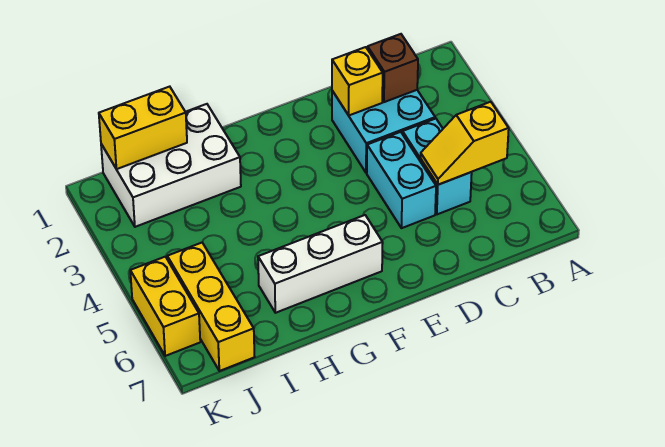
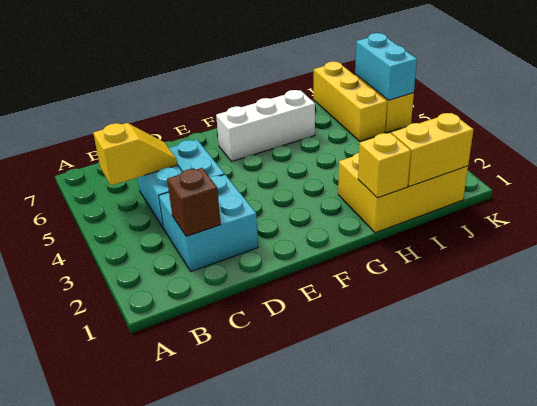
yellow 1x1 brick [332,47,383,115] -> yellow 1x1 brick moved to [358,133,411,198]
white 2x3 brick [101,104,241,227] -> yellow 2x3 brick [338,153,468,233]
none -> cyan 1x2 brick [355,33,417,100]

